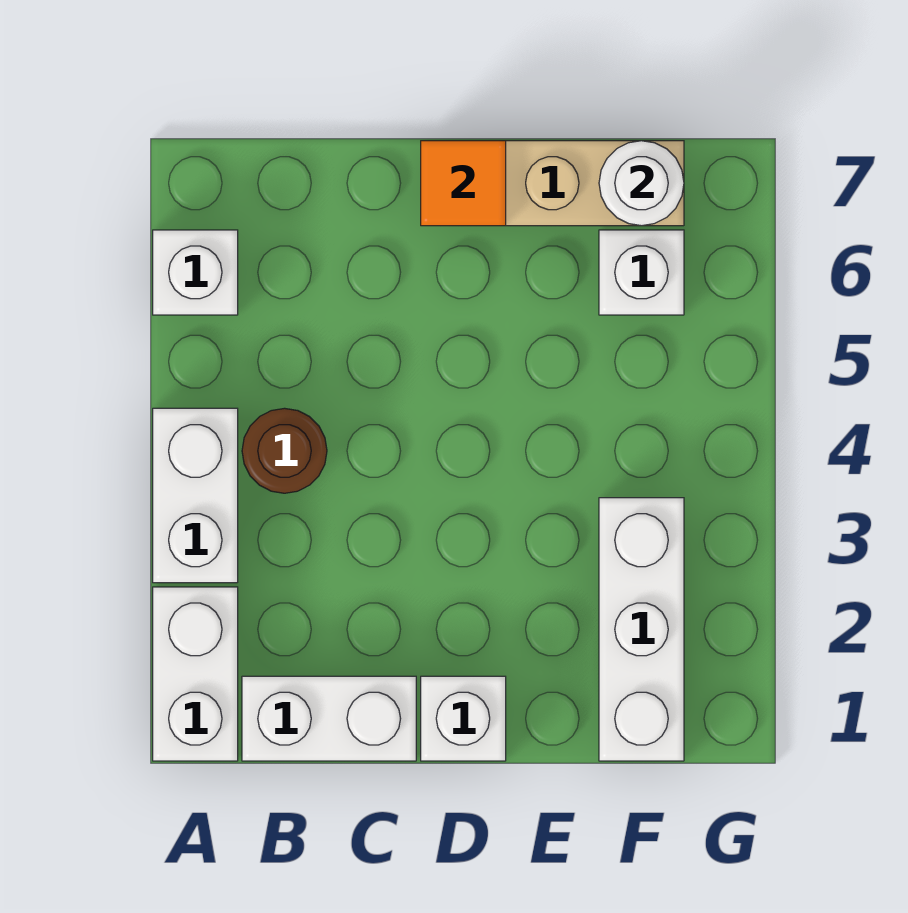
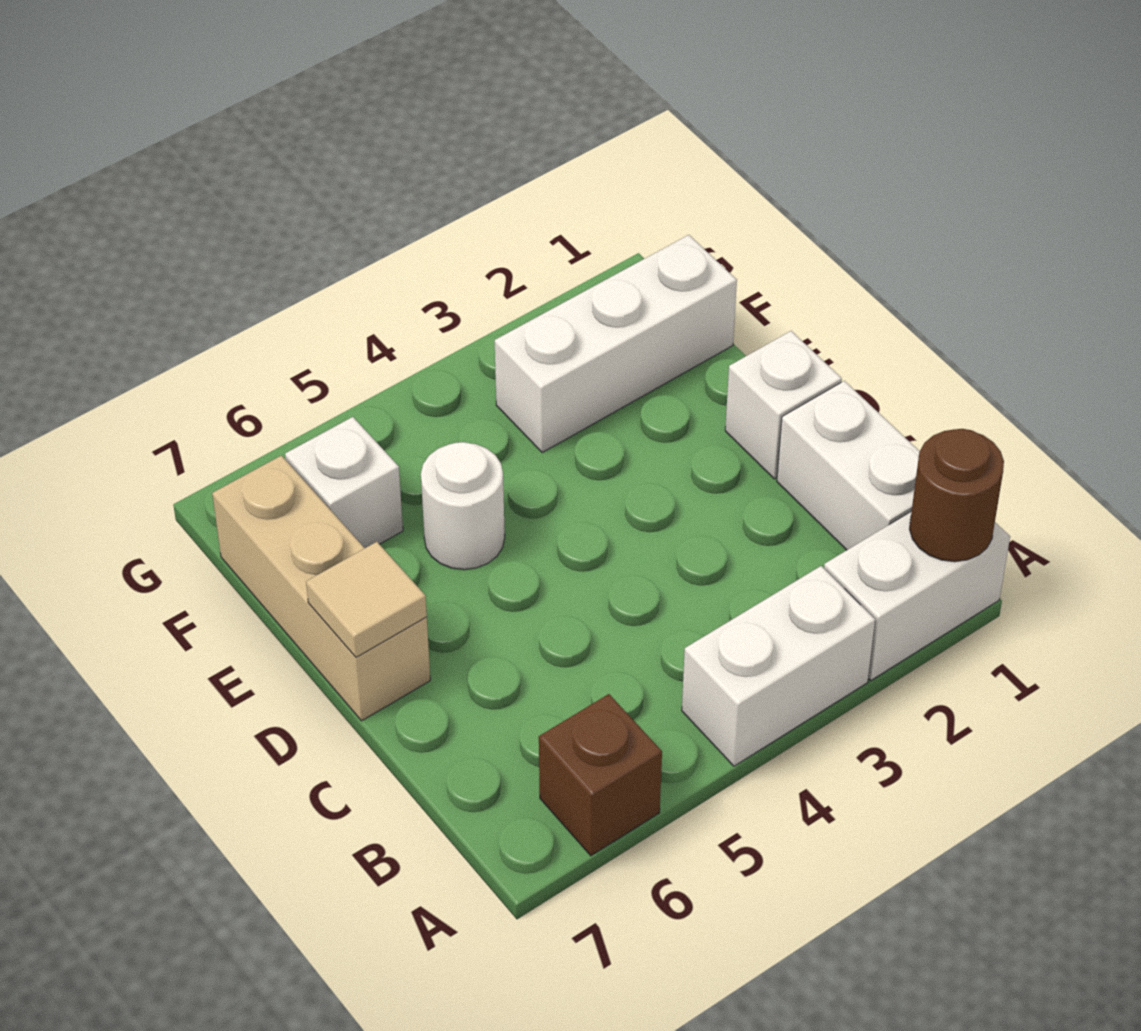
white 1x1 brick [153,230,238,315] -> brown 1x1 brick [539,694,662,856]
brown 1x1 round brick [242,408,327,493] -> brown 1x1 round brick moved to [910,429,1004,562]
orange 1x1 tile [421,141,506,226] -> tan 1x1 tile [306,542,427,657]
white 1x1 round brick [599,141,684,226] -> white 1x1 round brick moved to [421,442,505,570]

